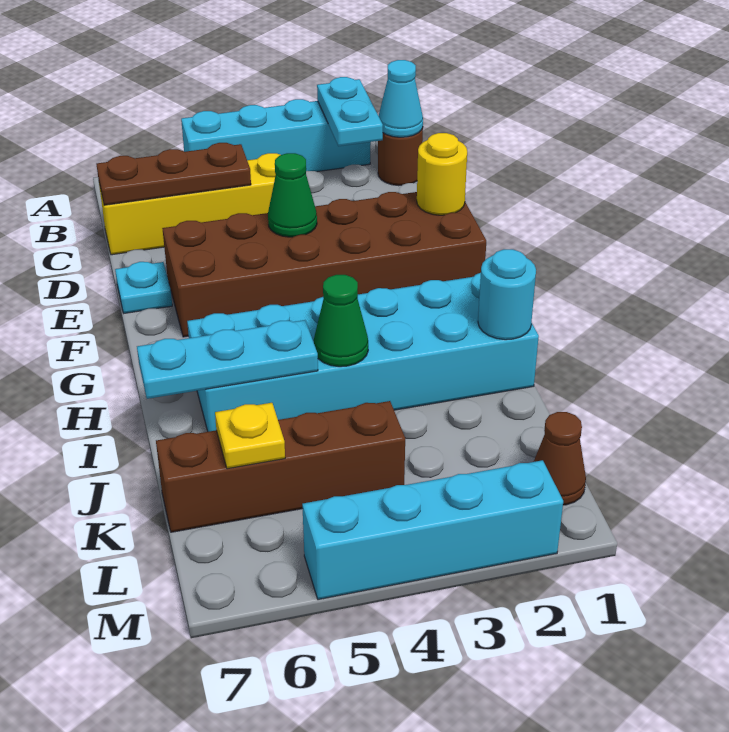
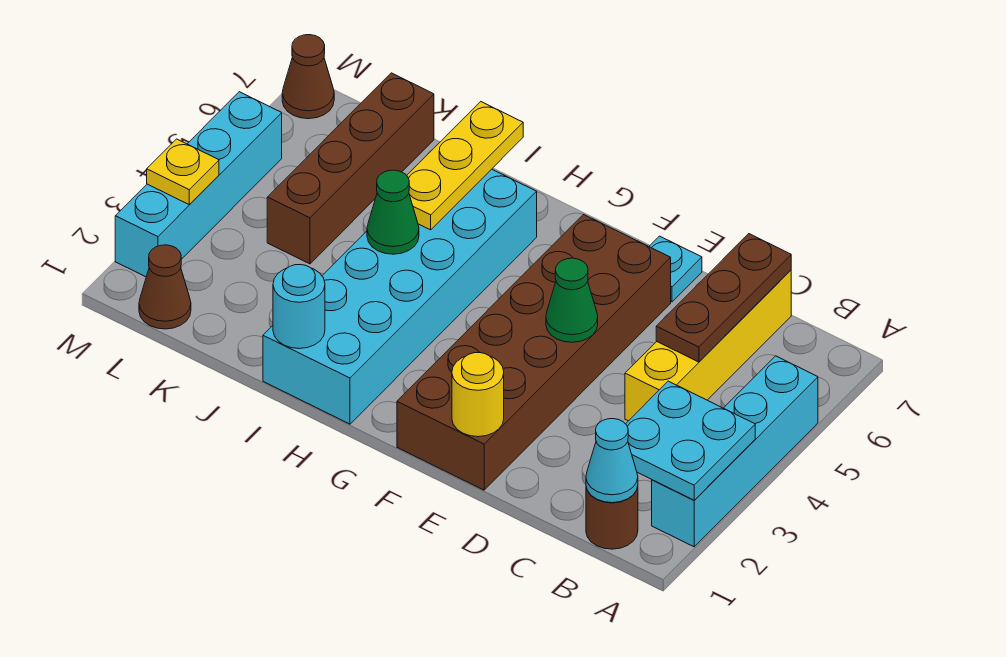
cyan 1x2 plate [317,77,383,146] -> cyan 2x2 plate [626,381,755,500]
cyan 1x3 plate [137,320,318,399] -> yellow 1x3 plate [407,102,523,230]
yellow 1x1 plate [215,403,285,469] -> yellow 1x1 plate moved to [147,139,219,205]
none -> brown 1x1 cone [282,35,334,119]

